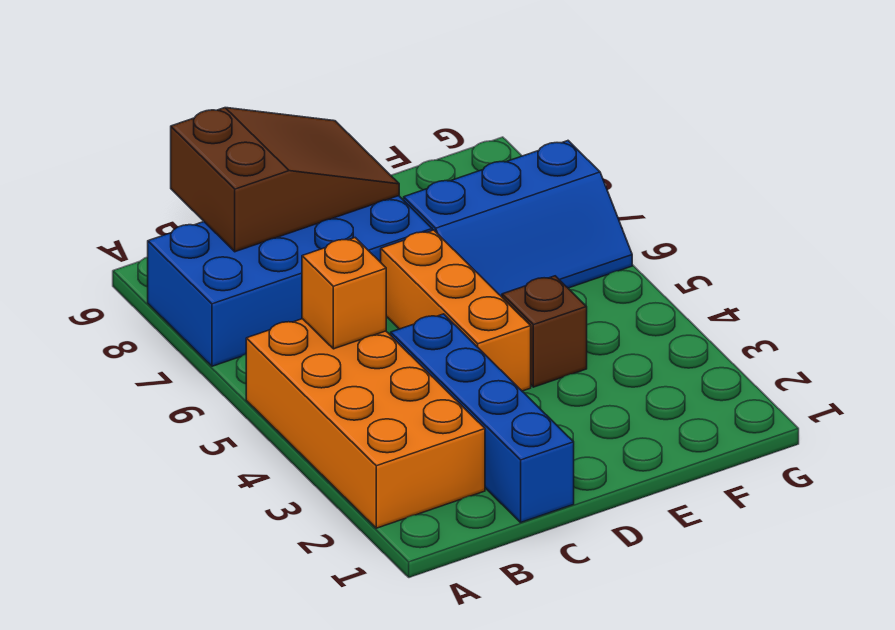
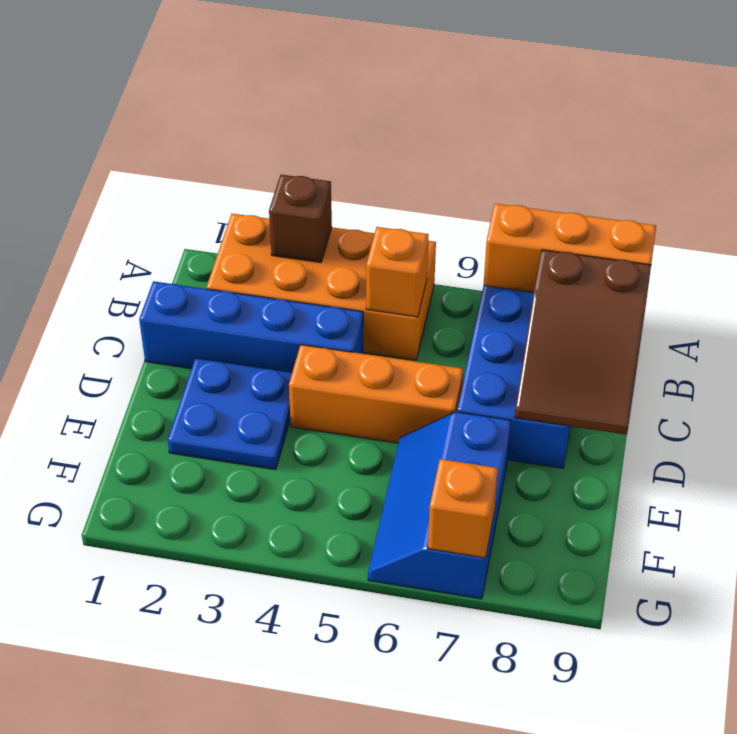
none -> orange 1x3 brick [484,204,656,292]
none -> blue 2x2 plate [168,358,292,470]
brown 1x1 brick [502,276,587,387] -> brown 1x1 brick moved to [269,175,332,262]
none -> orange 1x1 brick [428,459,498,558]

